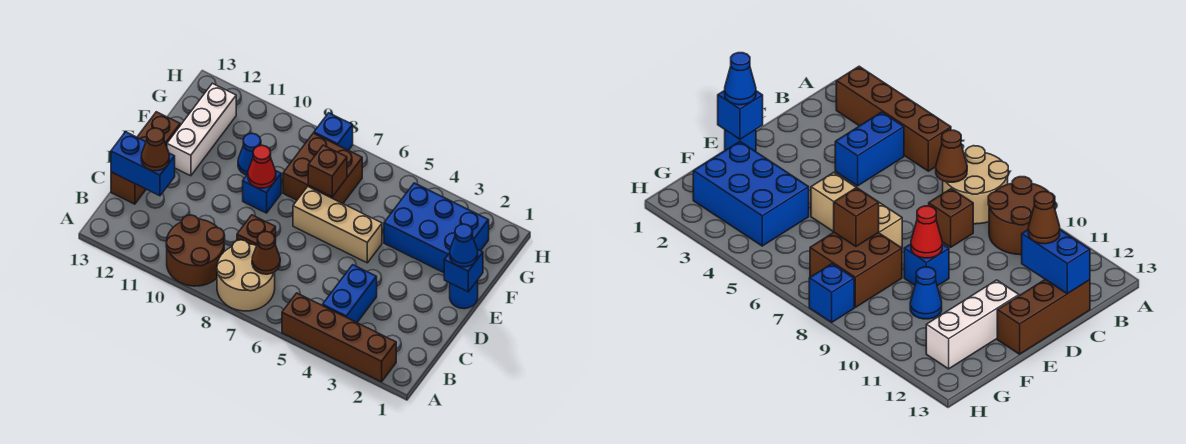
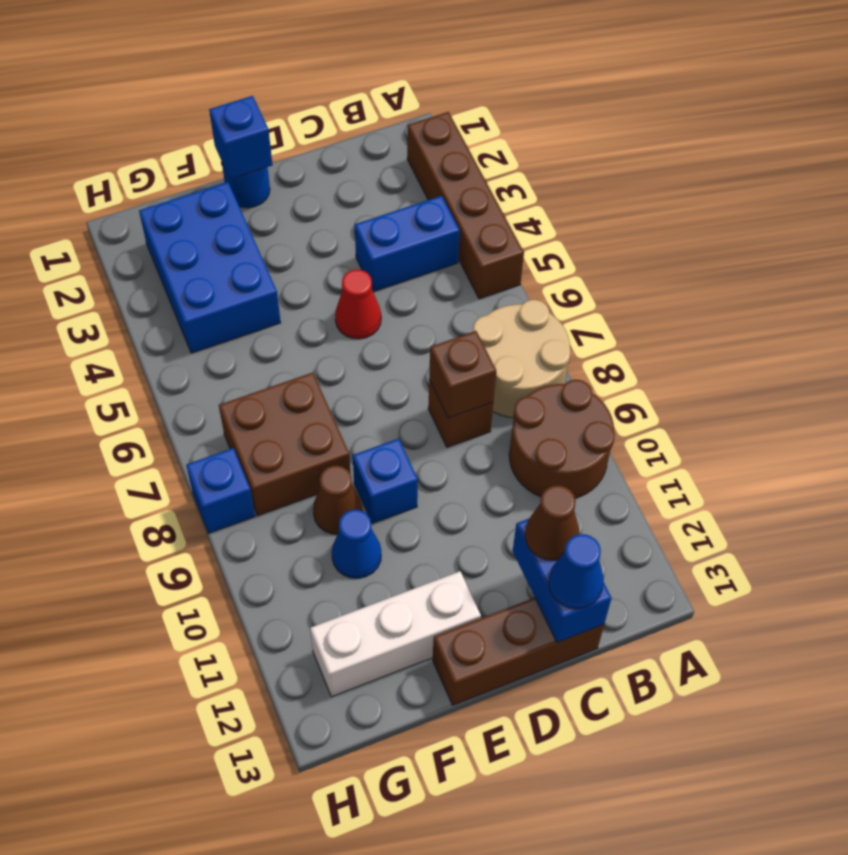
brown 1x1 cone [252,232,280,274] -> brown 1x1 cone moved to [313,466,362,534]
blue 1x1 cone [450,224,478,267] -> blue 1x1 cone moved to [549,534,604,609]
tan 1x3 brick [293,187,382,263] -> none
red 1x1 cone [248,145,276,188] -> red 1x1 cone moved to [335,270,381,339]
brown 1x1 brick [308,145,347,197] -> brown 1x1 brick moved to [429,331,496,418]

